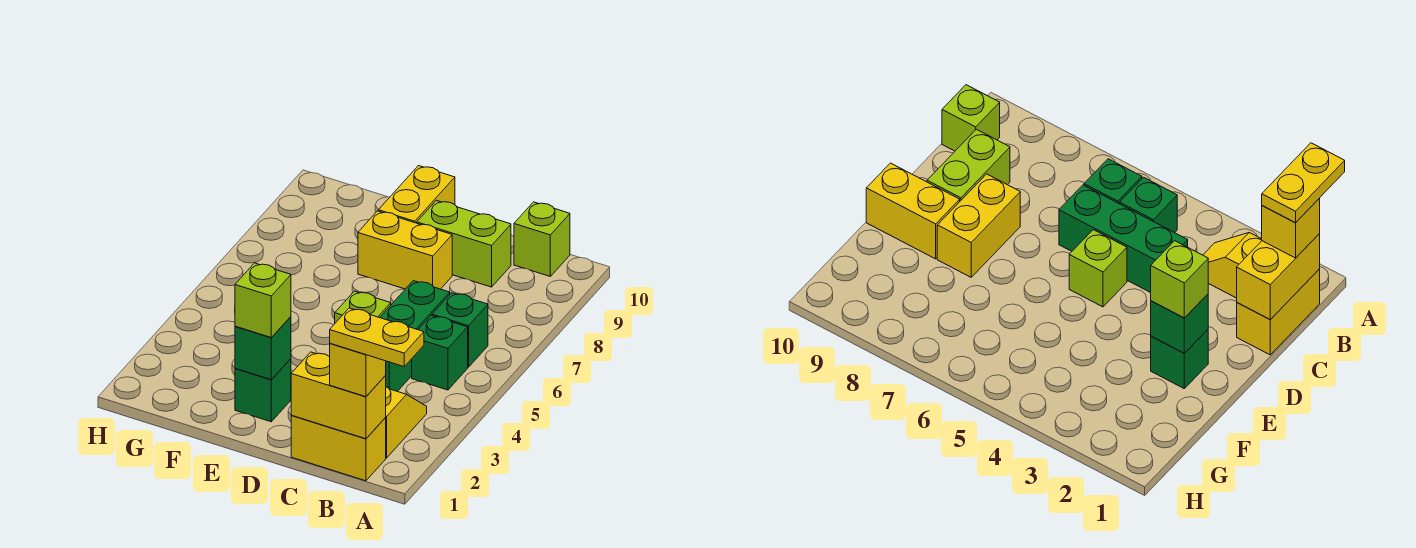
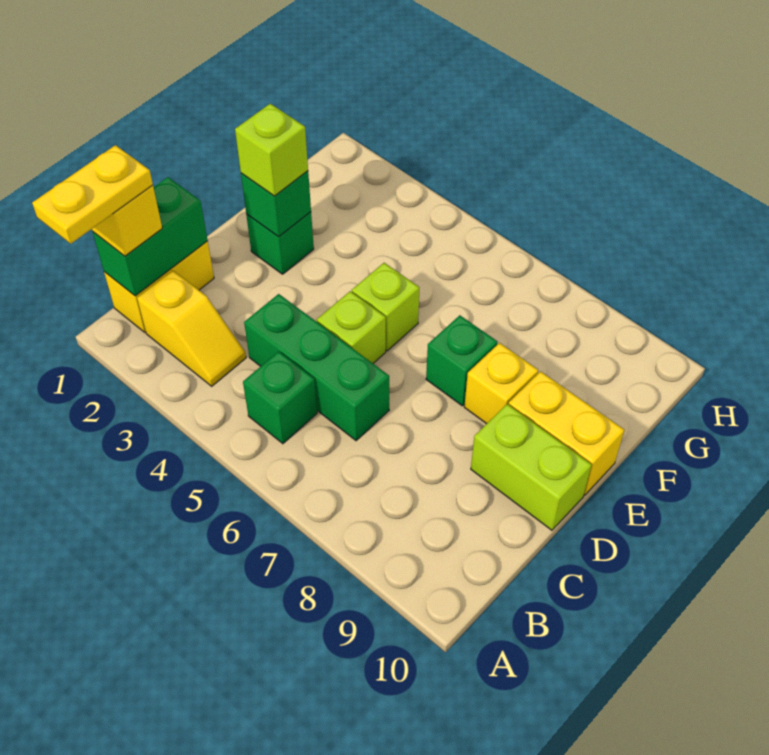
yellow 1x2 brick [291,352,386,439] -> green 1x2 brick [93,177,208,296]
green 1x1 brick [432,293,488,367] -> green 1x1 brick moved to [426,315,497,406]
lime 1x1 brick [514,202,570,276] -> lime 1x1 brick moved to [352,263,420,351]
lime 1x2 brick [417,200,511,287] -> lime 1x2 brick turned to [471,404,592,530]
yellow 1x2 brick [358,211,452,289] -> yellow 1x1 brick [464,343,538,424]

